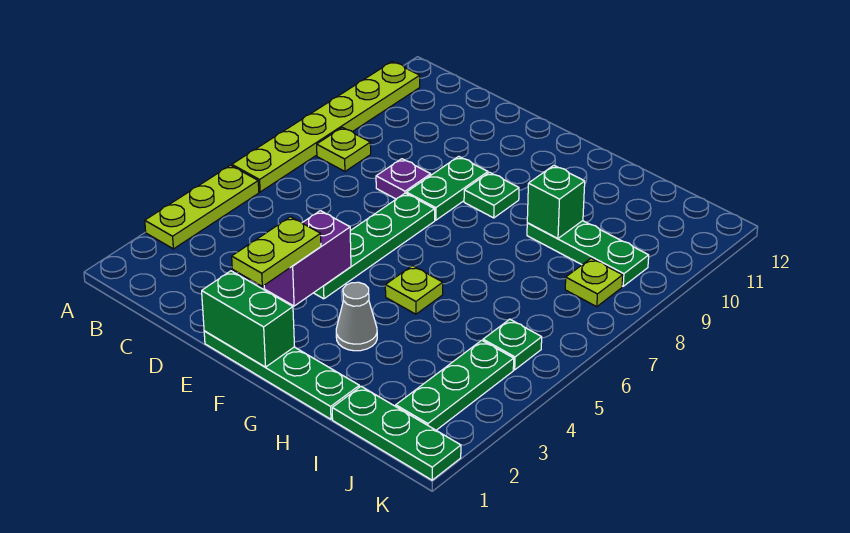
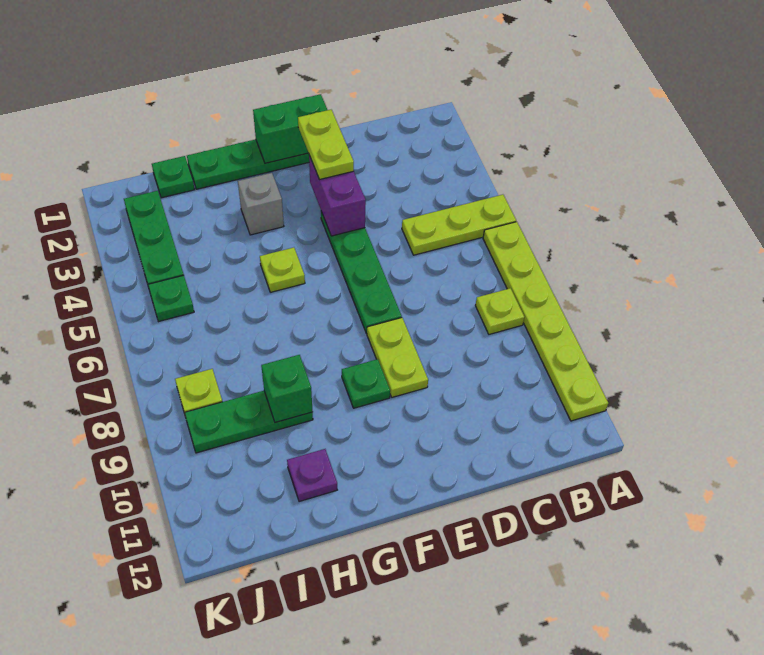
lime 1x3 plate [145,165,259,249] -> lime 1x3 plate turned to [402,195,516,255]
purple 1x1 plate [376,159,431,199] -> purple 1x1 plate moved to [287,449,337,502]
green 1x2 plate [407,156,488,220] -> lime 1x2 plate [367,318,428,397]
grey 1x1 cone [336,282,377,351] -> grey 1x1 brick [238,173,284,235]
green 1x3 plate [332,387,461,480] -> green 1x1 plate [152,156,195,198]

